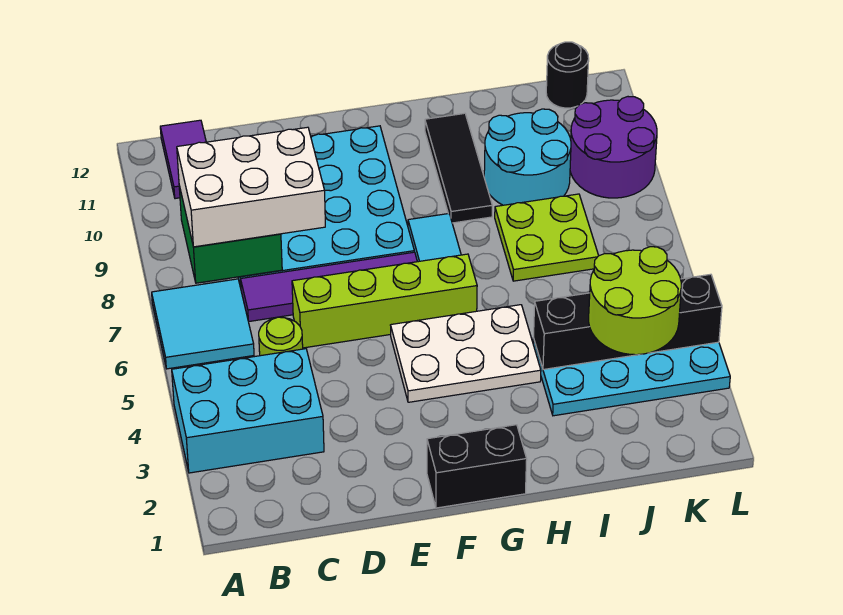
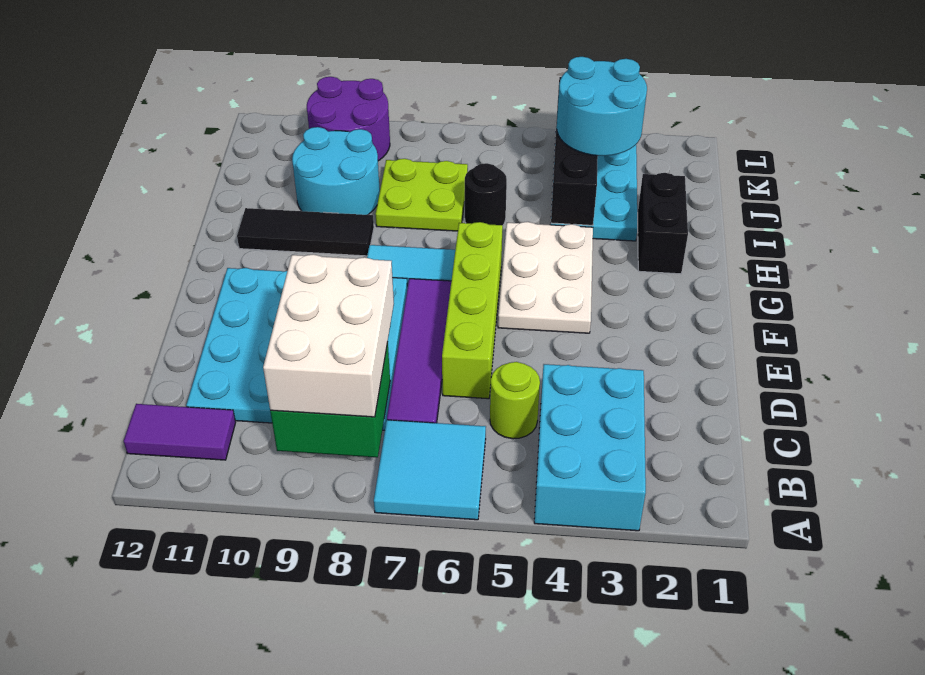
black 1x2 brick [427,425,527,508] -> black 1x2 brick moved to [638,173,688,274]
lime 2x2 round brick [589,247,681,355] -> cyan 2x2 round brick [557,57,647,156]
black 1x1 round brick [546,42,589,108] -> black 1x1 round brick moved to [465,163,507,225]

